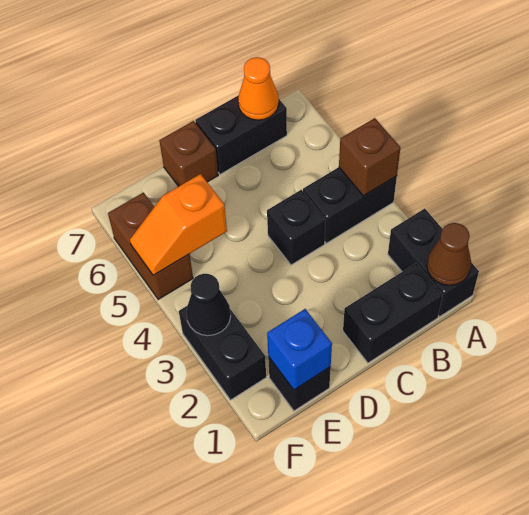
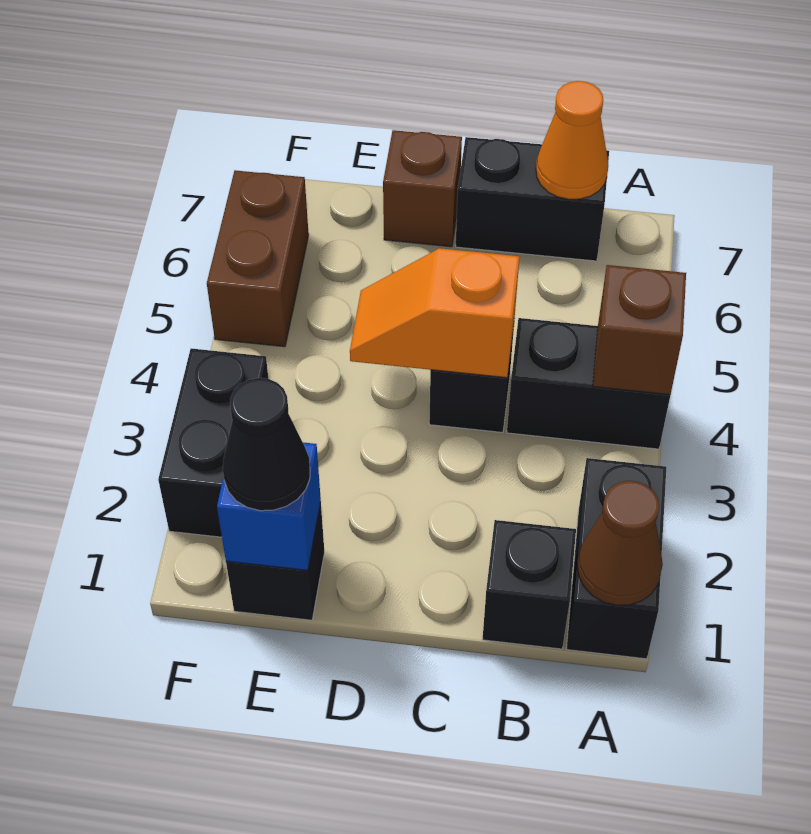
black 1x2 brick [343,263,443,363] -> black 1x1 brick [483,520,576,649]
orange 1x2 slope [130,174,227,275] -> orange 1x2 slope moved to [350,248,519,378]
black 1x1 cone [186,274,231,336] -> black 1x1 cone moved to [223,378,310,511]

